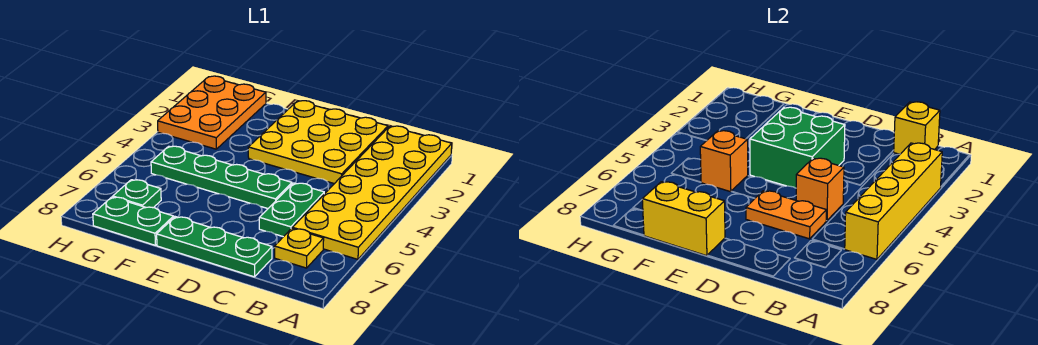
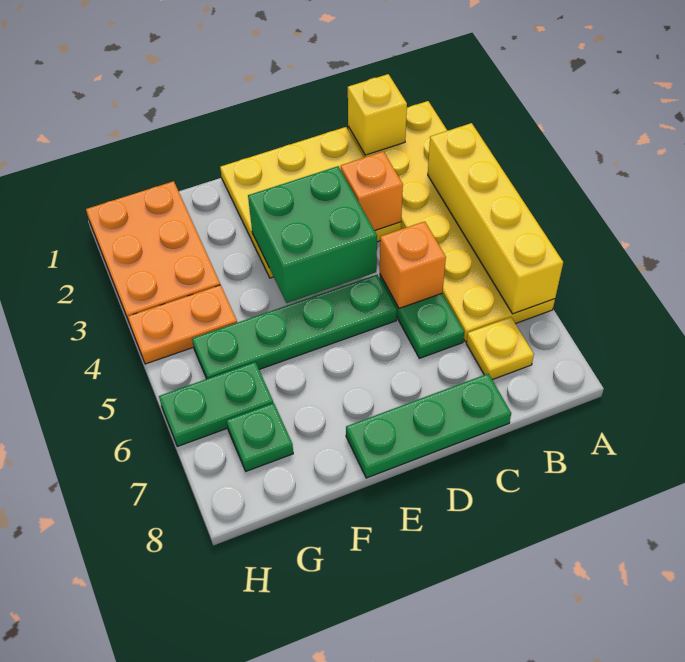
orange 1x2 plate [746,191,826,239] -> orange 1x2 plate moved to [128,285,237,364]
yellow 1x2 brick [642,182,725,256] -> none
orange 1x1 brick [700,131,748,192] -> orange 1x1 brick moved to [341,152,403,231]
green 1x2 plate [93,197,174,245] -> green 1x2 plate moved to [159,362,273,446]

